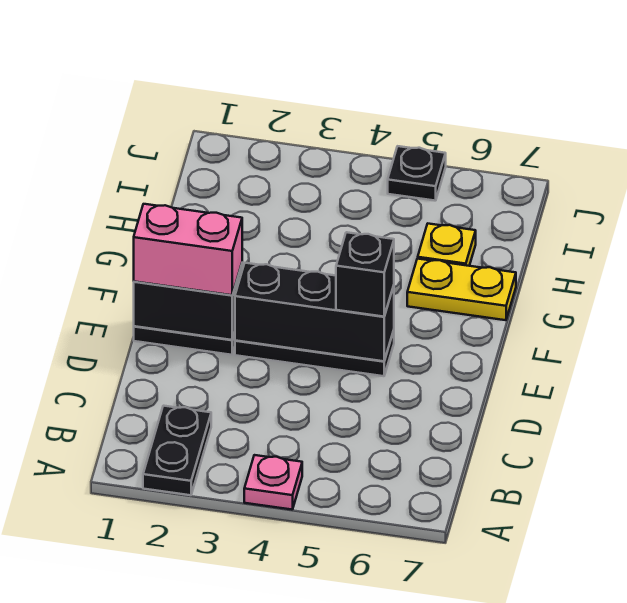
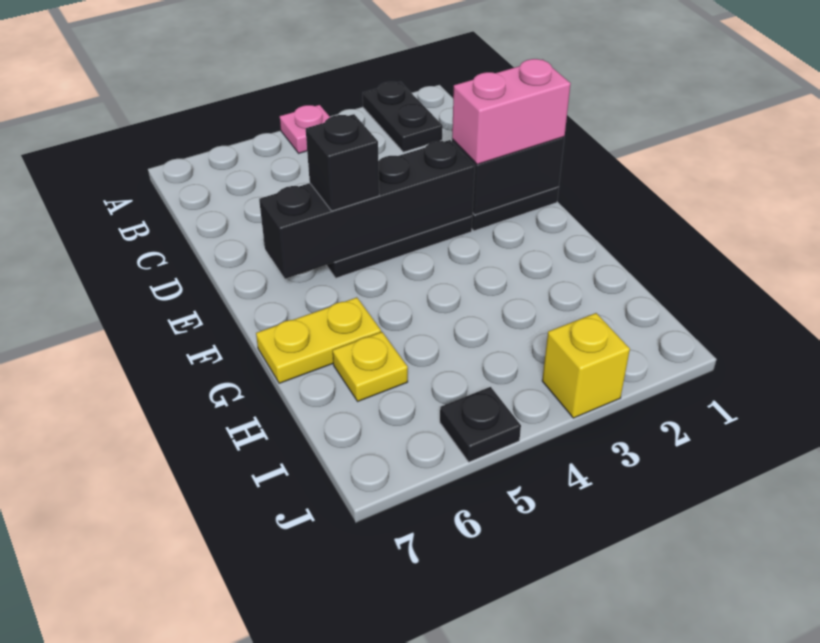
black 1x3 brick [235,263,394,361] -> black 1x4 brick [259,140,475,279]
none -> yellow 1x1 brick [542,313,630,418]

